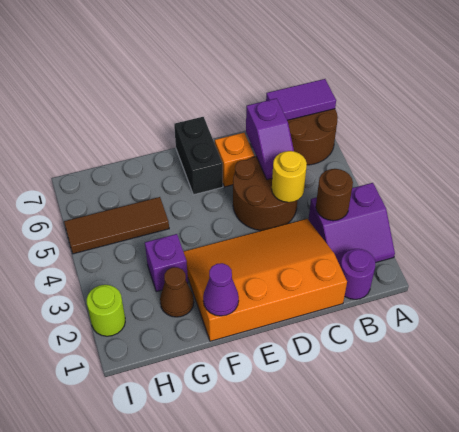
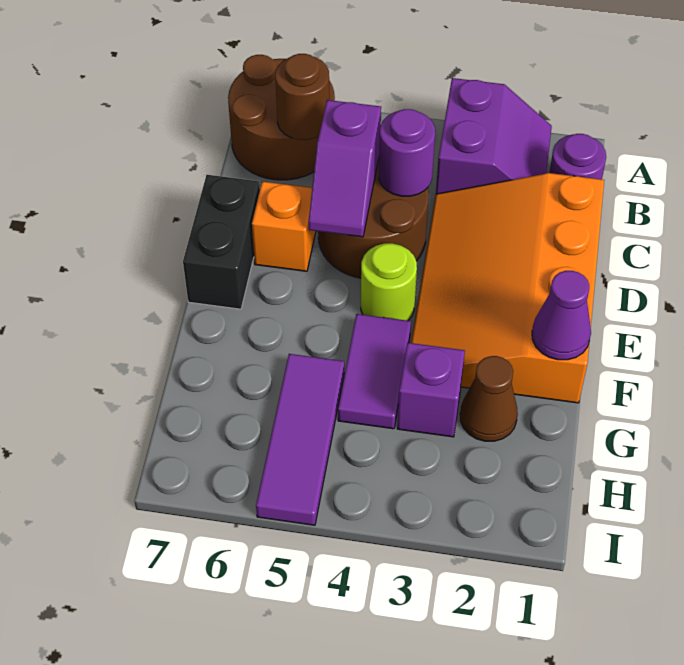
purple 1x2 tile [266,79,336,120] -> purple 1x2 tile moved to [338,314,411,429]
brown 1x1 round brick [316,169,353,221] -> brown 1x1 round brick moved to [275,54,329,140]
yellow 1x1 round brick [272,151,307,202] -> purple 1x1 round brick [379,109,435,196]
purple 1x2 slope [246,98,294,180] -> purple 1x2 slope turned to [308,100,381,237]
black 1x2 brick [174,117,223,195] -> black 1x2 brick turned to [183,175,260,309]
brown 1x3 tile [64,197,169,254] -> purple 1x3 tile [256,354,344,525]
lime 1x1 round brick [86,285,125,336] -> lime 1x1 round brick moved to [361,243,417,321]

